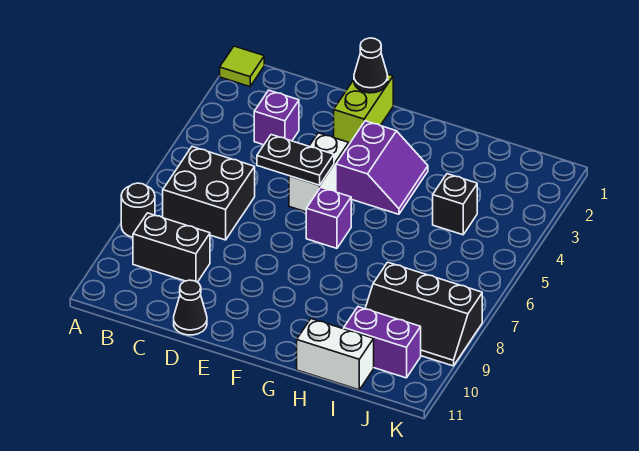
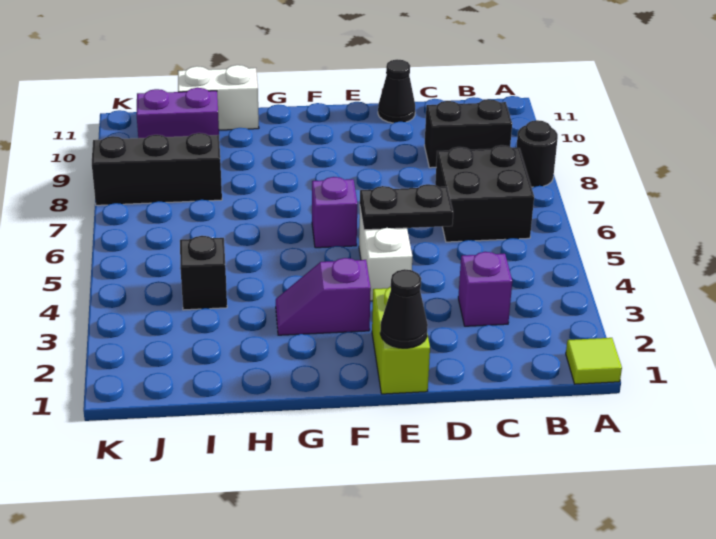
purple 2x2 slope [336,121,428,214] -> purple 1x2 slope [276,258,371,335]

